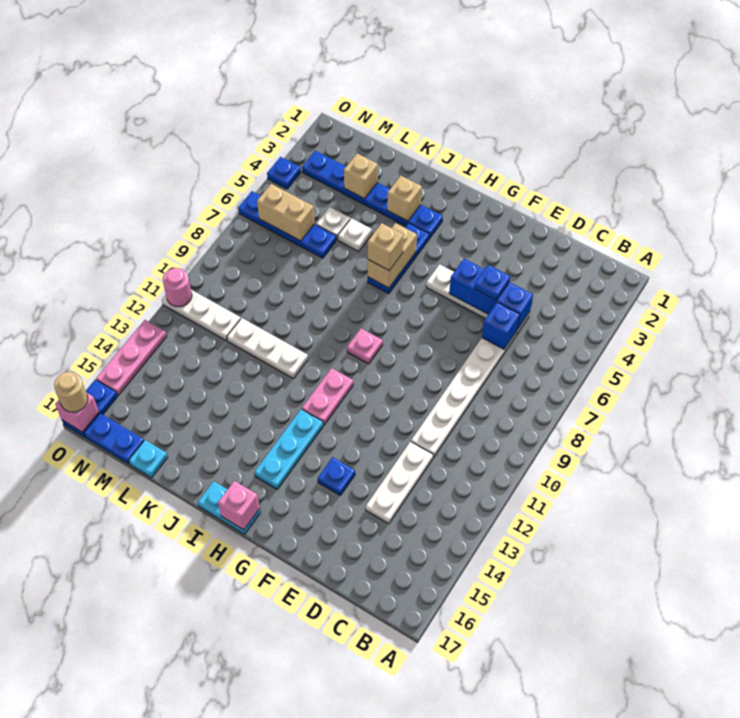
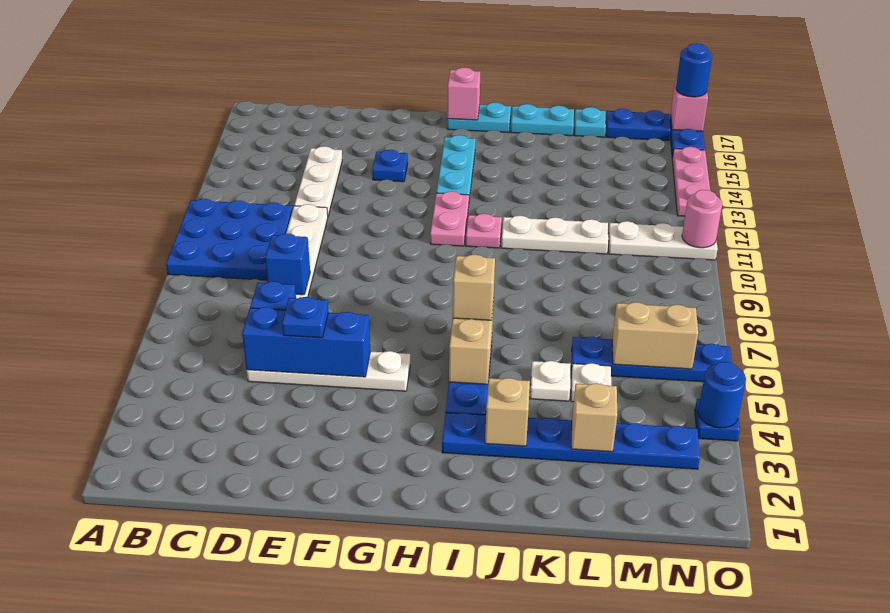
none -> blue 3x3 plate [166,199,293,280]
none -> blue 1x1 brick [265,234,310,295]
pink 1x1 plate [347,329,383,364] -> pink 1x1 plate moved to [466,214,502,248]
none -> cyan 1x2 plate [511,104,574,136]
none -> blue 1x1 round brick [698,362,746,428]
tan 1x1 round brick [54,372,88,412] -> blue 1x1 round brick [676,43,712,97]

